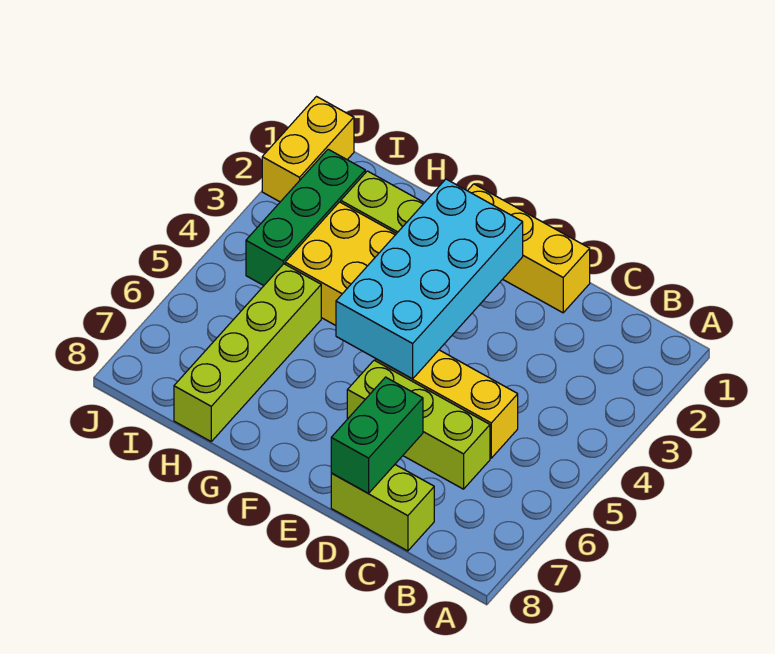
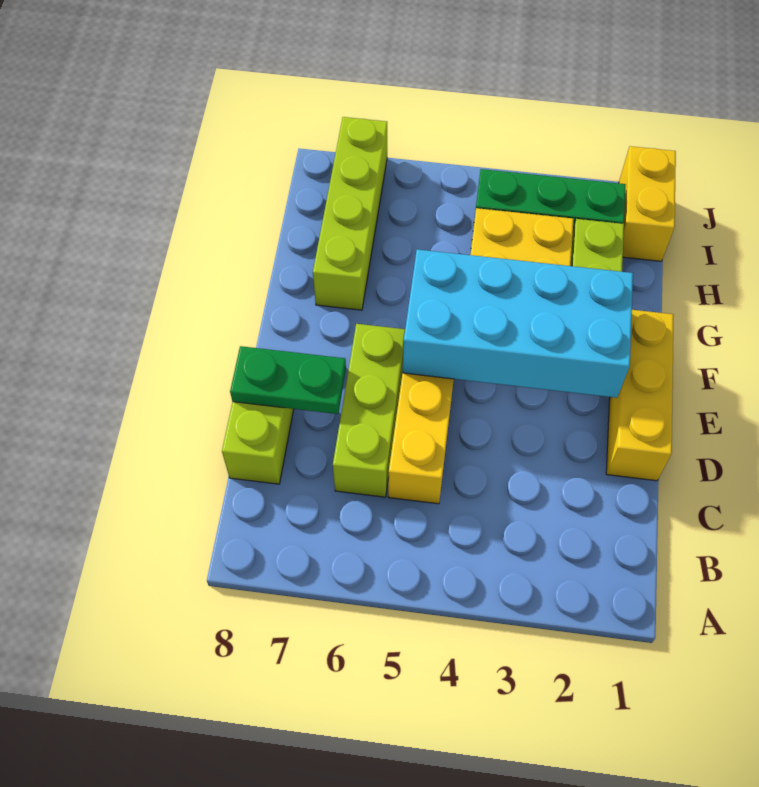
green 1x2 brick [331,377,423,493] -> green 1x2 plate [230,346,346,414]
lime 1x4 brick [174,264,321,441] -> lime 1x4 brick turned to [313,117,387,310]
yellow 1x2 brick [262,97,354,202] -> yellow 1x2 brick turned to [619,146,676,261]

